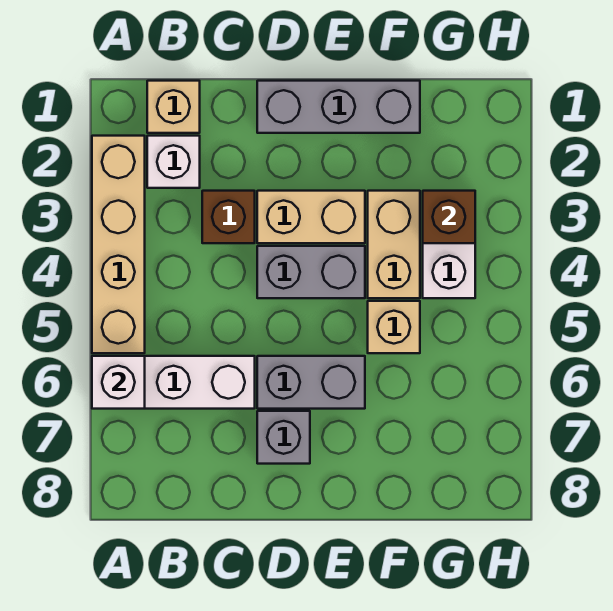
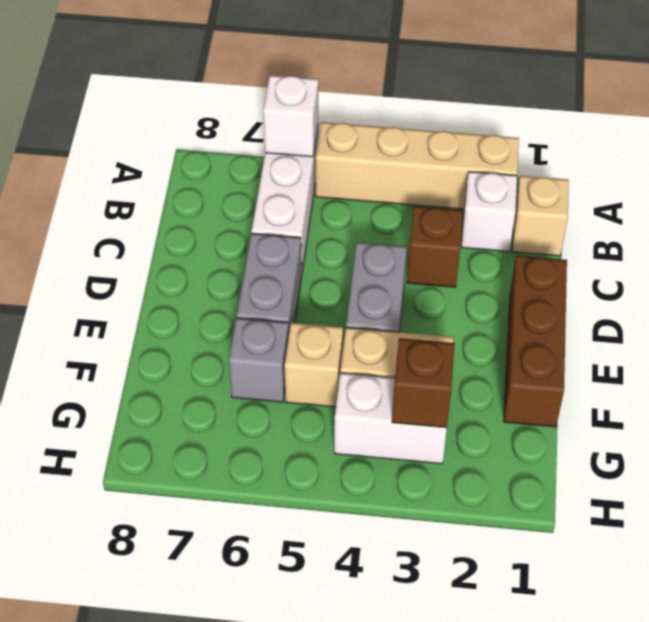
grey 1x3 brick [257,81,420,133] -> brown 1x3 brick [504,256,567,427]
tan 1x2 brick [257,191,365,243] -> none
grey 1x1 brick [257,411,310,464] -> grey 1x1 brick moved to [229,318,289,402]

